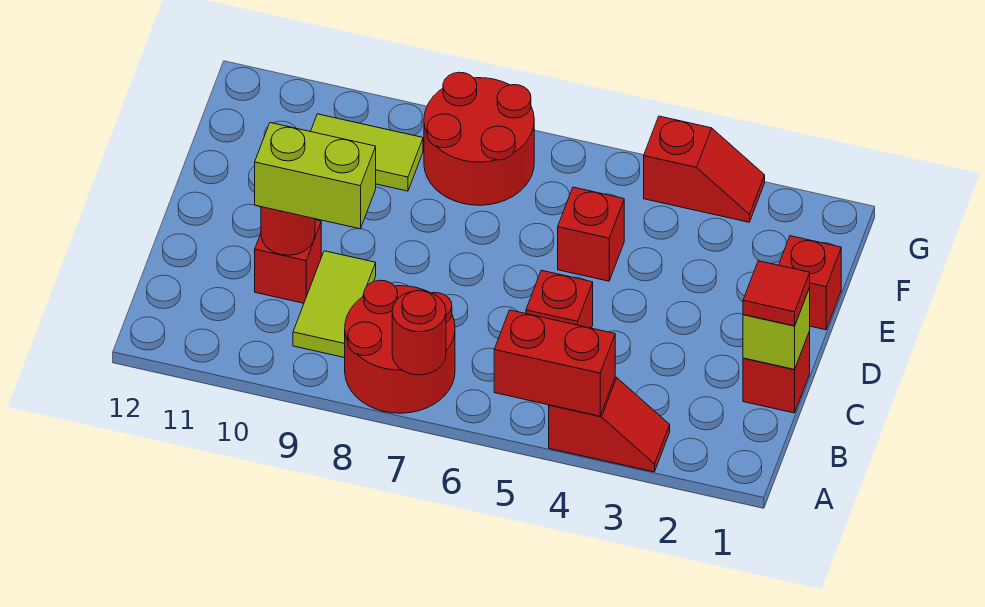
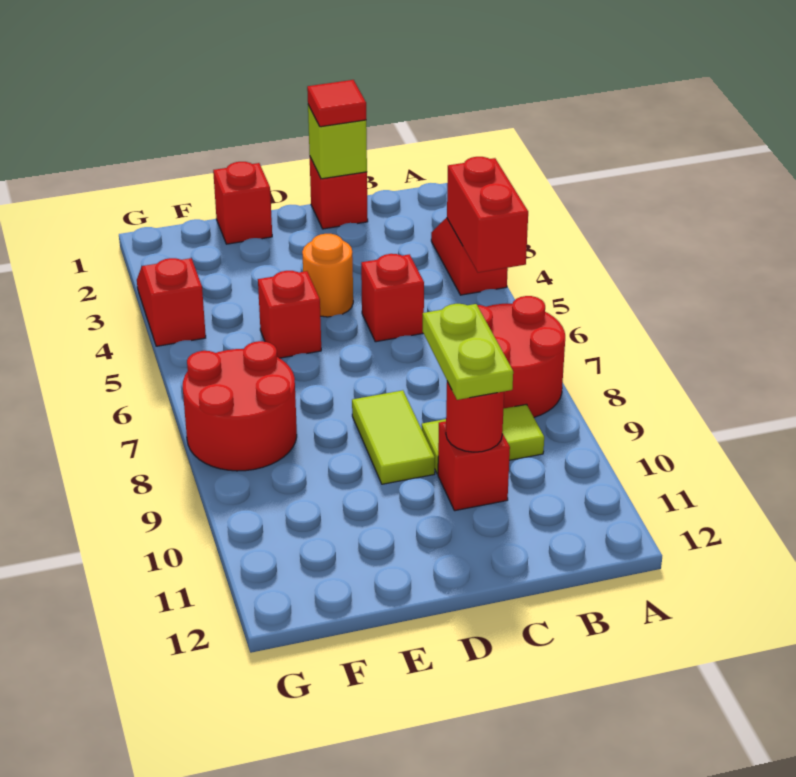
red 1x1 round brick [392,291,446,375] -> none
lime 1x2 brick [255,123,376,229] -> lime 1x2 plate [423,304,513,400]
none -> orange 1x1 round brick [302,234,353,317]
lime 1x2 tile [311,114,423,191] -> lime 1x2 tile moved to [352,390,435,484]

